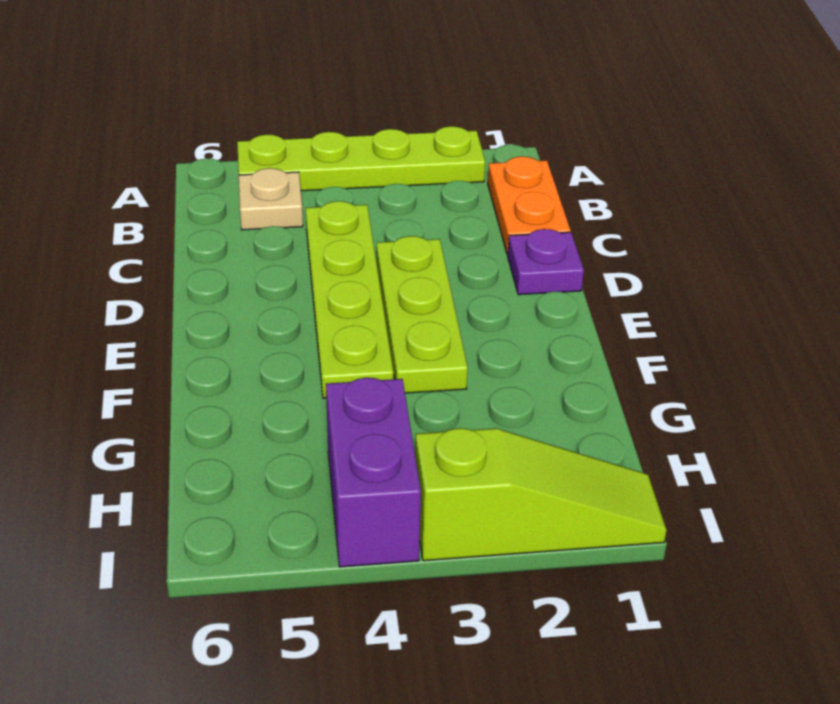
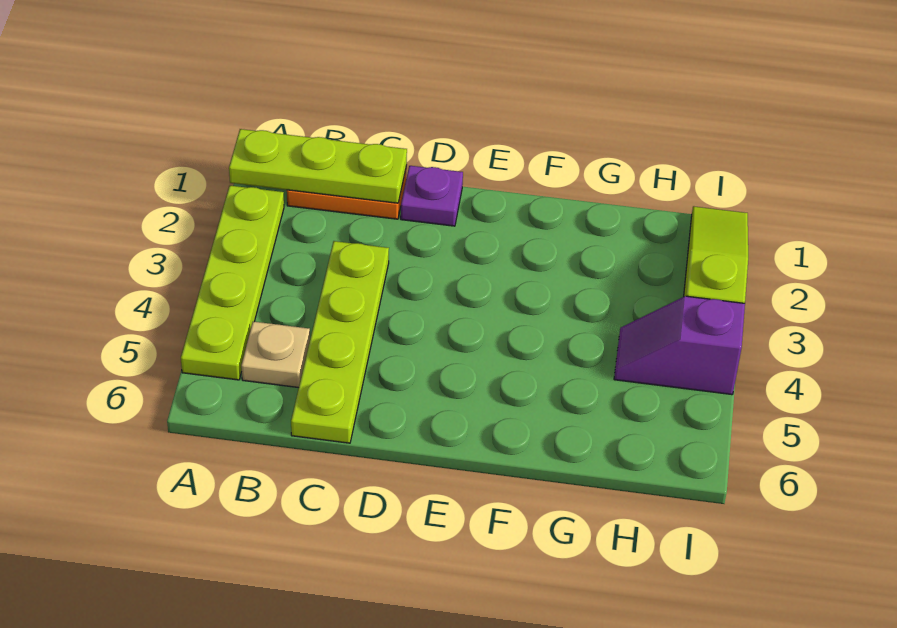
lime 1x4 plate [306,201,394,398] -> lime 1x4 plate turned to [291,241,389,443]
lime 1x3 plate [377,236,468,393] -> lime 1x3 plate moved to [229,129,407,203]
purple 1x2 brick [326,378,421,567] -> purple 1x2 slope [614,296,745,395]

